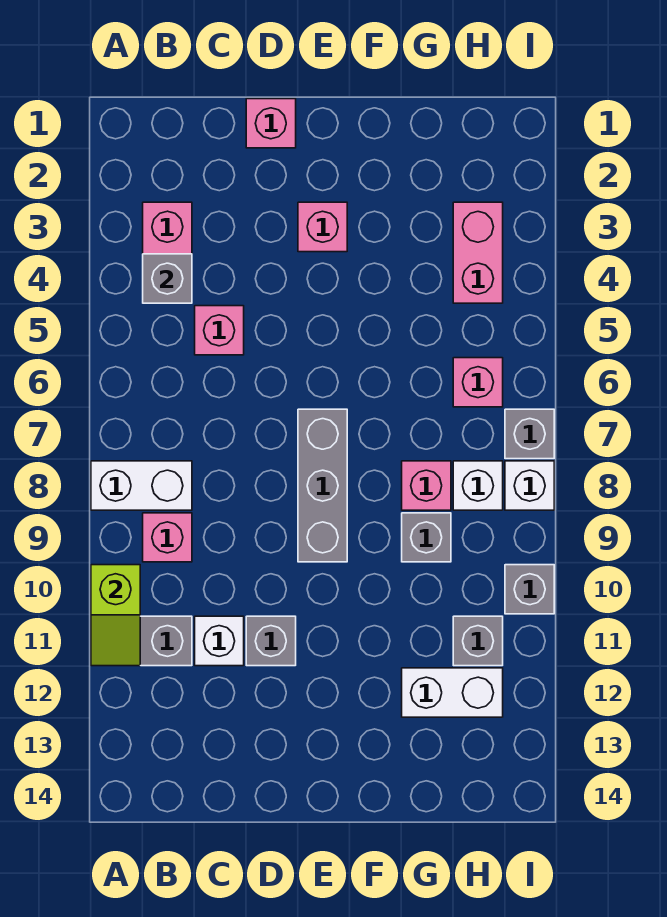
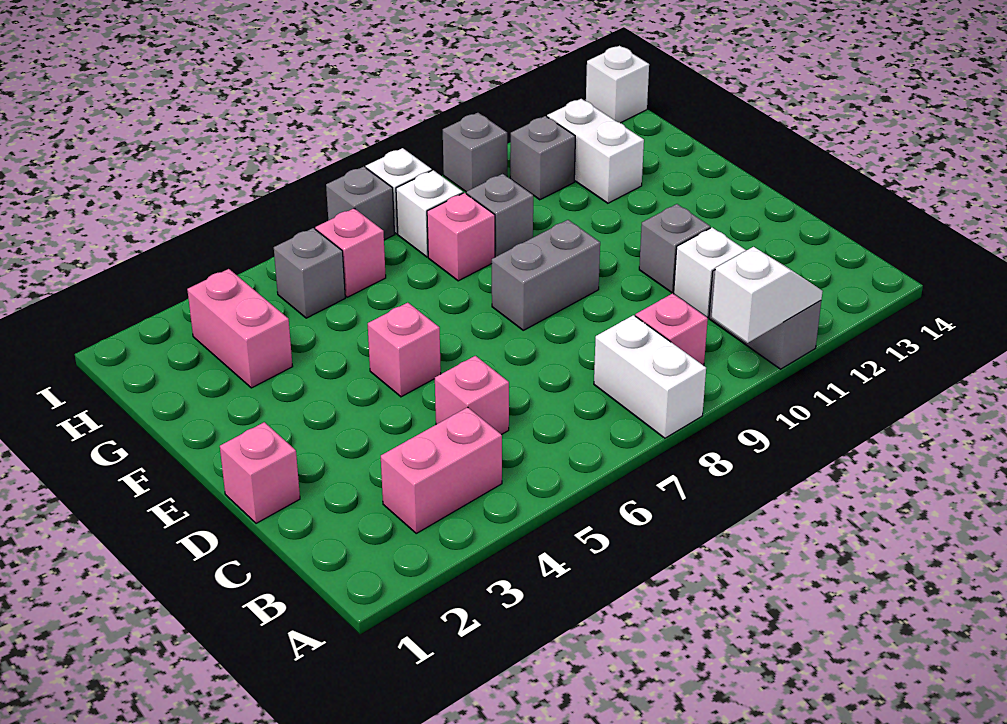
lime 1x2 slope [91,565,140,666] -> white 1x2 slope [711,247,823,343]
grey 1x1 brick [143,254,192,303] -> grey 1x1 brick moved to [274,228,345,318]
pink 1x1 brick [298,202,347,252] -> pink 1x1 brick moved to [368,303,441,397]
grey 1x3 brick [298,409,347,562] -> grey 1x2 brick [492,220,600,330]
pink 1x2 brick [453,202,503,303] -> pink 1x2 brick turned to [187,269,293,388]
none -> white 1x1 brick [586,46,649,123]

